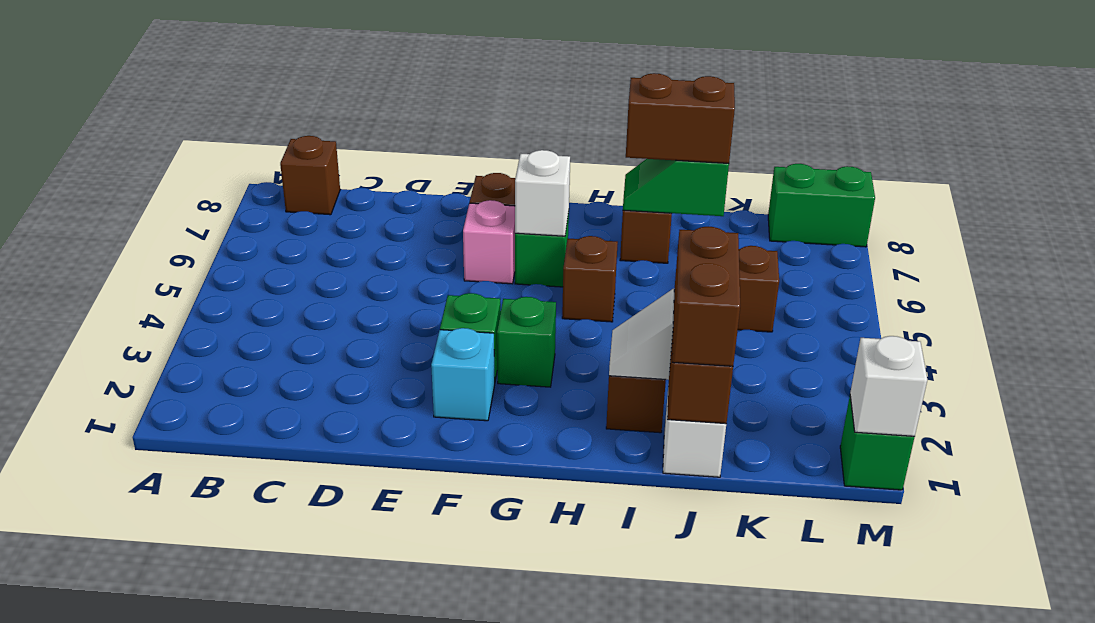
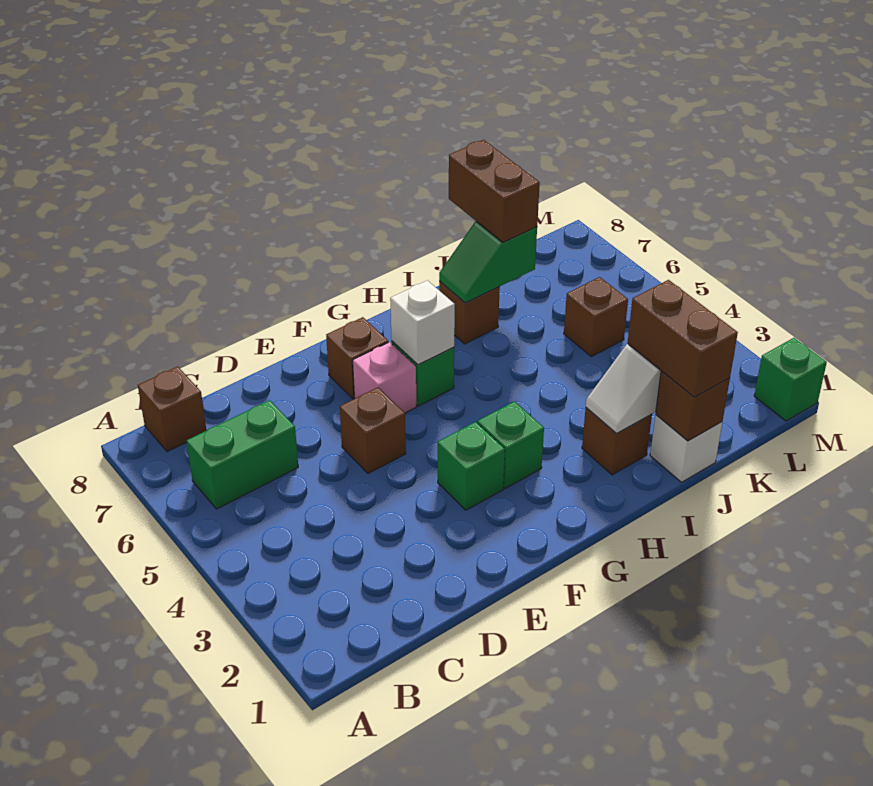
cyan 1x1 brick [431,328,495,421] -> none
brown 1x1 brick [562,236,618,322] -> brown 1x1 brick moved to [340,387,406,474]
brown 1x2 brick [626,73,735,163] -> brown 1x2 brick turned to [449,140,540,243]
green 1x2 brick [768,164,875,247] -> green 1x2 brick moved to [187,400,298,509]
white 1x1 brick [850,336,927,436] -> none

